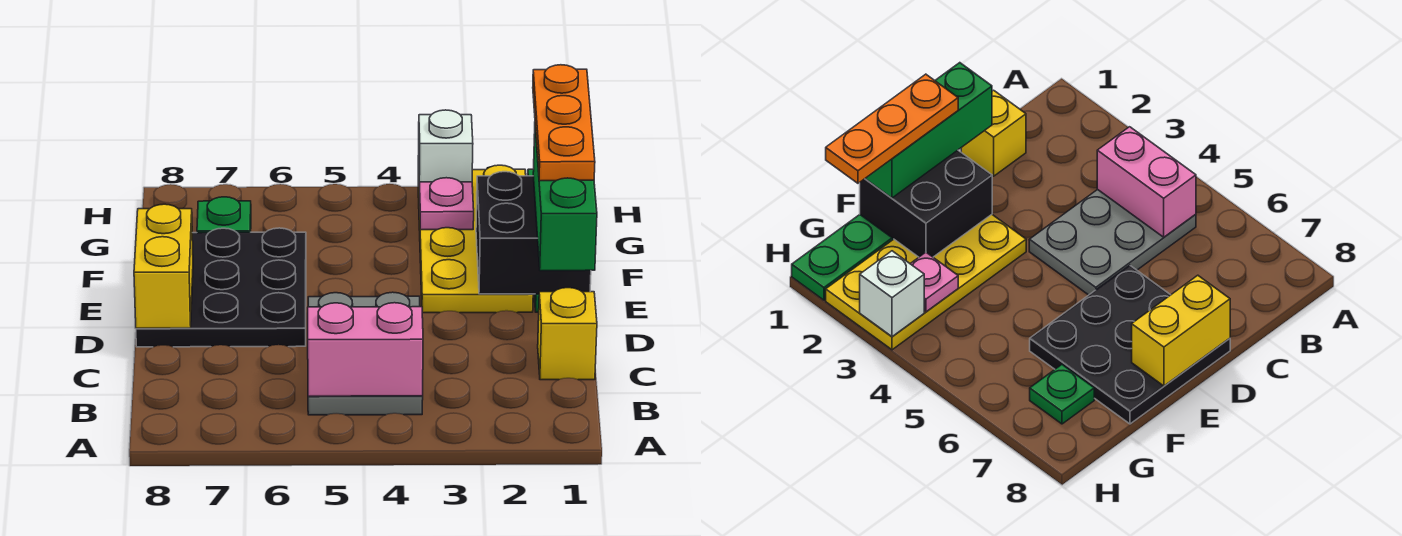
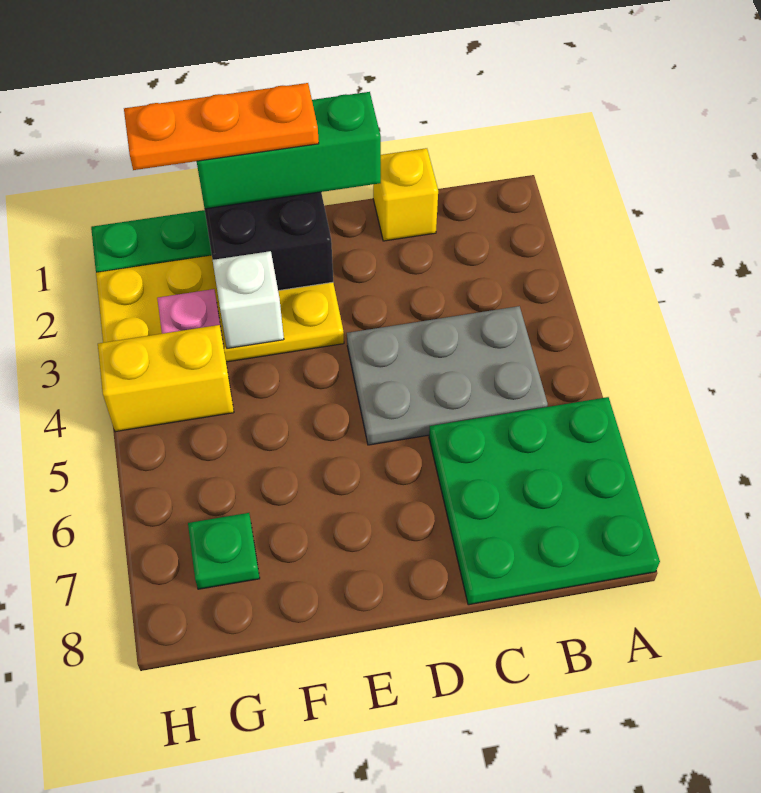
none -> green 3x3 plate [429,397,660,605]
pink 1x2 brick [308,303,423,396] -> none
black 3x3 plate [136,228,306,347] -> none
yellow 1x2 brick [134,204,193,328] -> yellow 1x2 brick moved to [98,325,234,432]
white 1x1 brick [418,110,473,182] -> white 1x1 brick moved to [213,251,284,348]

